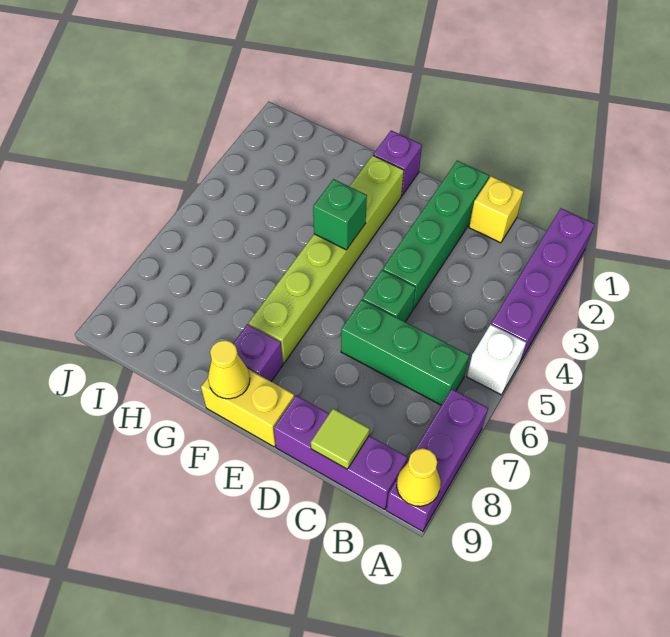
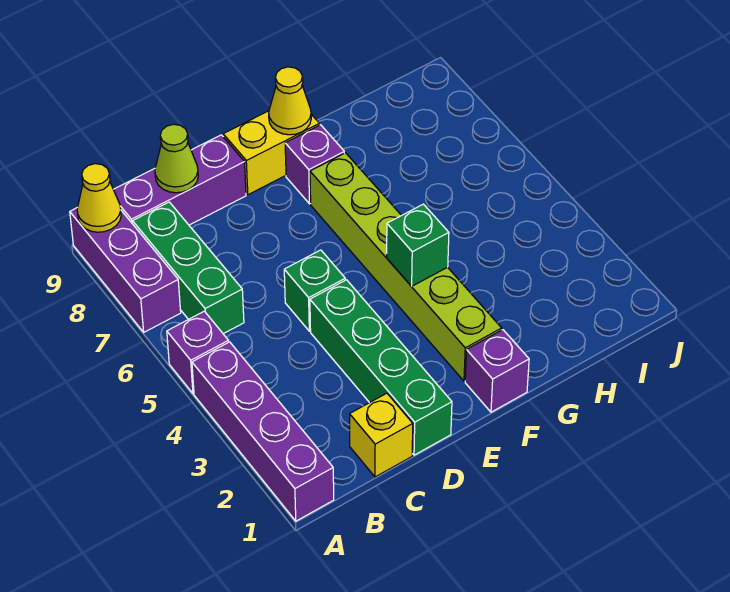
white 1x1 brick [467,325,526,395] -> purple 1x1 brick [167,311,229,394]
green 1x3 brick [341,300,469,405] -> green 1x3 brick turned to [133,202,244,334]
lime 1x1 tile [311,409,370,469] -> lime 1x1 cone [155,124,198,193]

